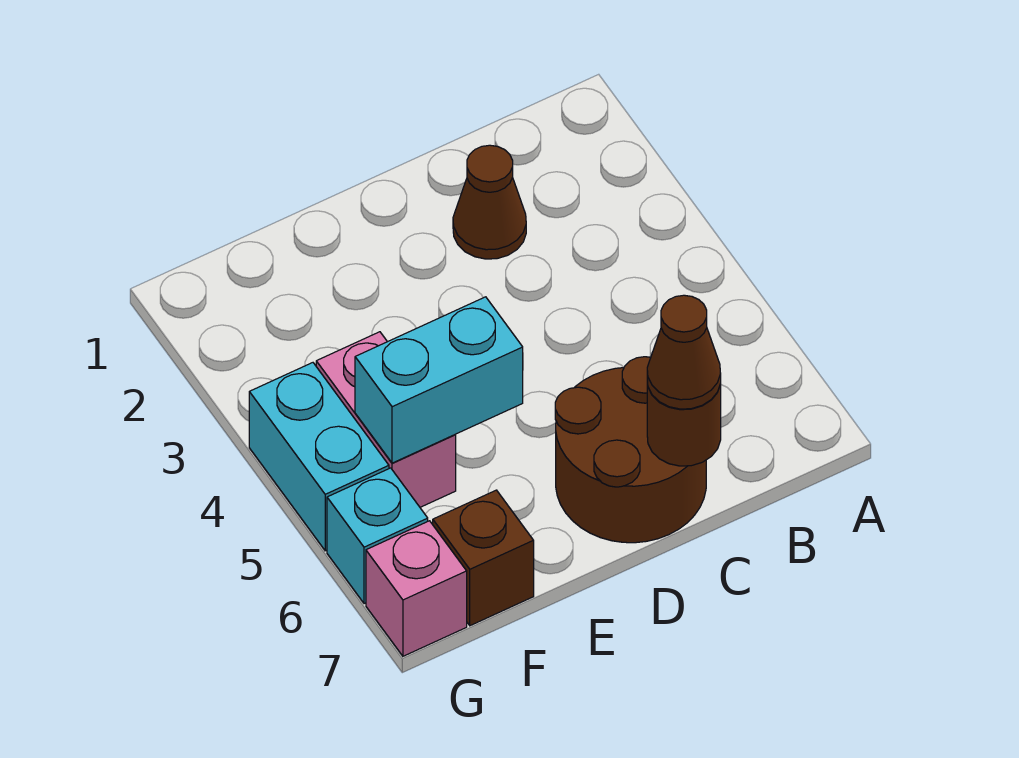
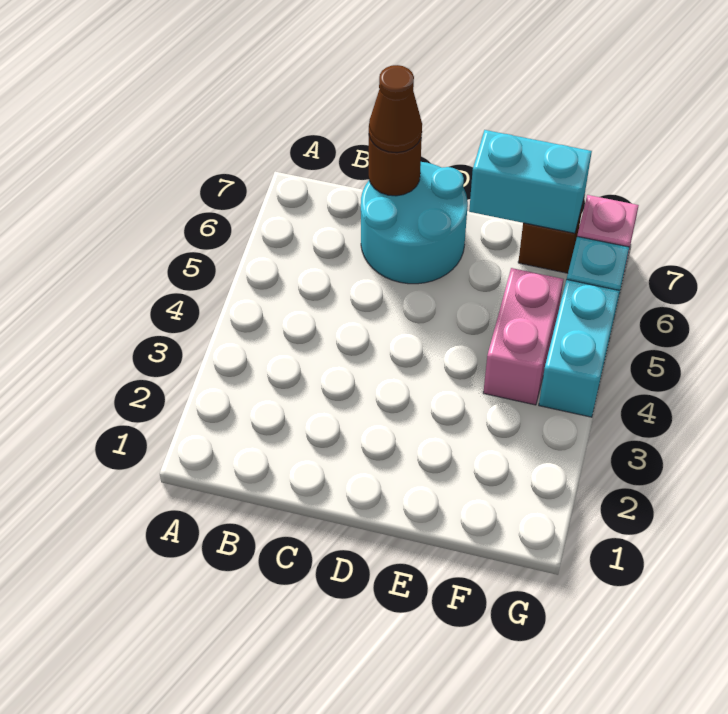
brown 1x1 cone [453,145,526,259] -> none
brown 2x2 round brick [555,357,706,543] -> cyan 2x2 round brick [361,162,468,284]
cyan 1x2 brick [355,297,523,463] -> cyan 1x2 brick moved to [469,130,592,233]

